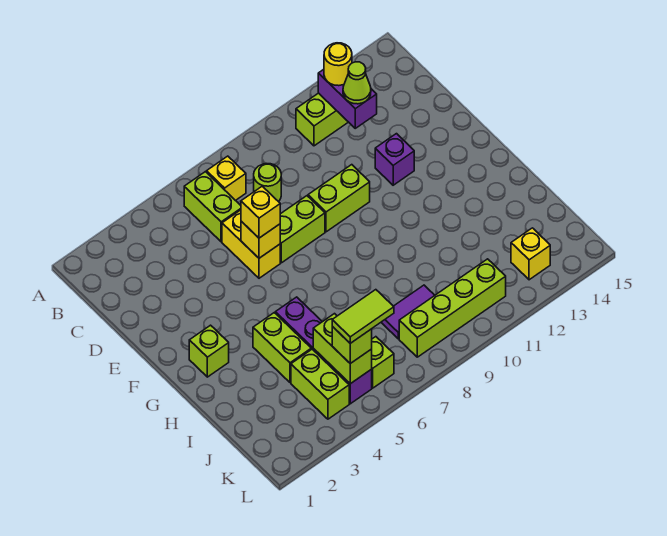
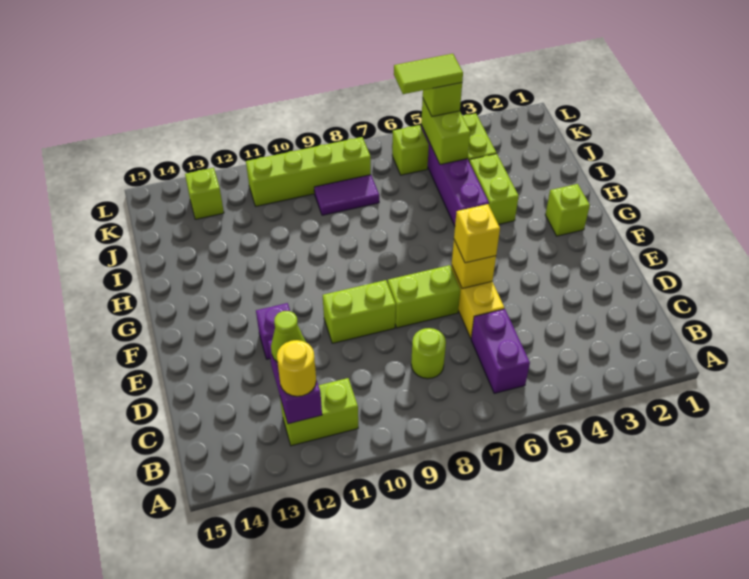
lime 1x2 brick [184,172,241,242] -> purple 1x2 brick [471,309,530,393]
yellow 1x1 brick [207,156,246,201] -> none
yellow 1x1 brick [511,228,550,280] -> lime 1x1 brick [185,168,224,219]

